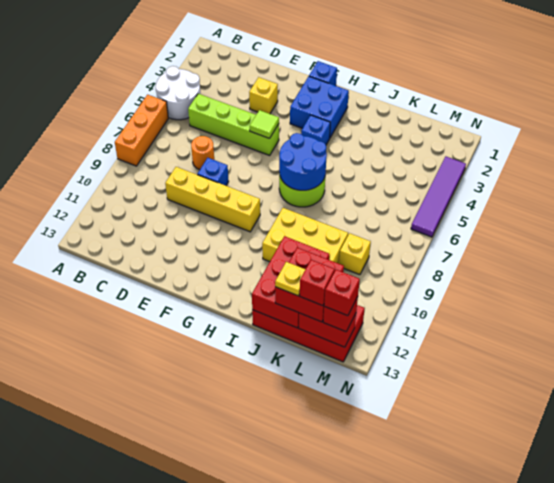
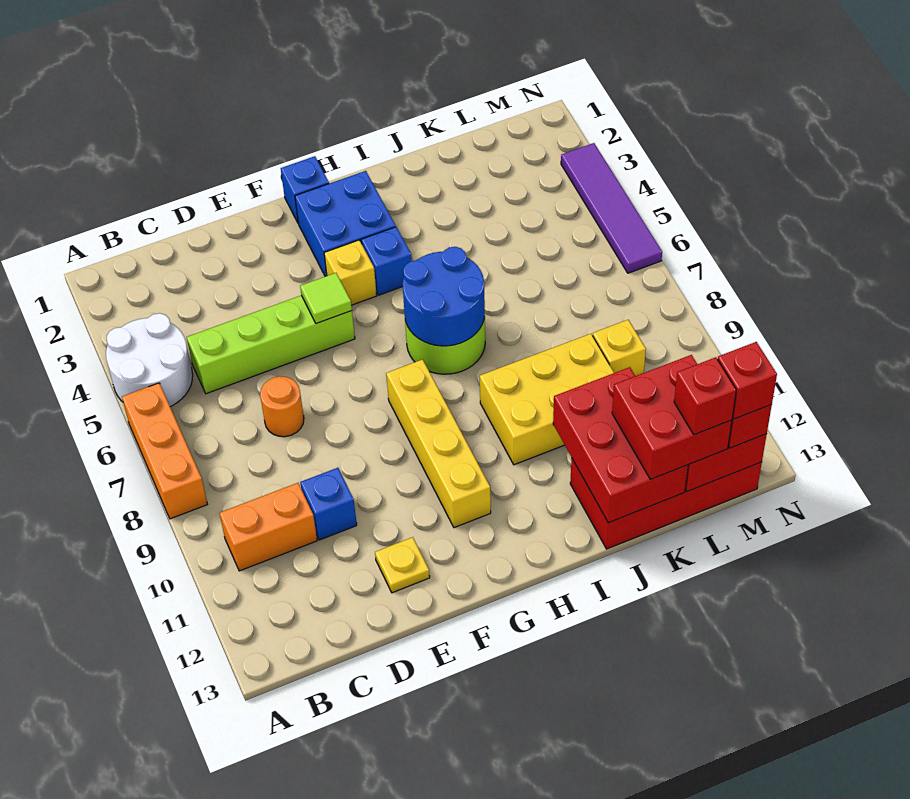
none -> orange 1x2 brick [219,483,317,571]
yellow 1x4 brick [165,167,260,232] -> yellow 1x4 brick turned to [386,359,491,528]
yellow 1x1 brick [249,77,278,114] -> yellow 1x1 brick moved to [324,240,377,305]
blue 1x1 brick [197,158,229,186] -> blue 1x1 brick moved to [300,468,357,540]
yellow 1x1 plate [275,262,306,296] -> yellow 1x1 plate moved to [375,537,430,593]

